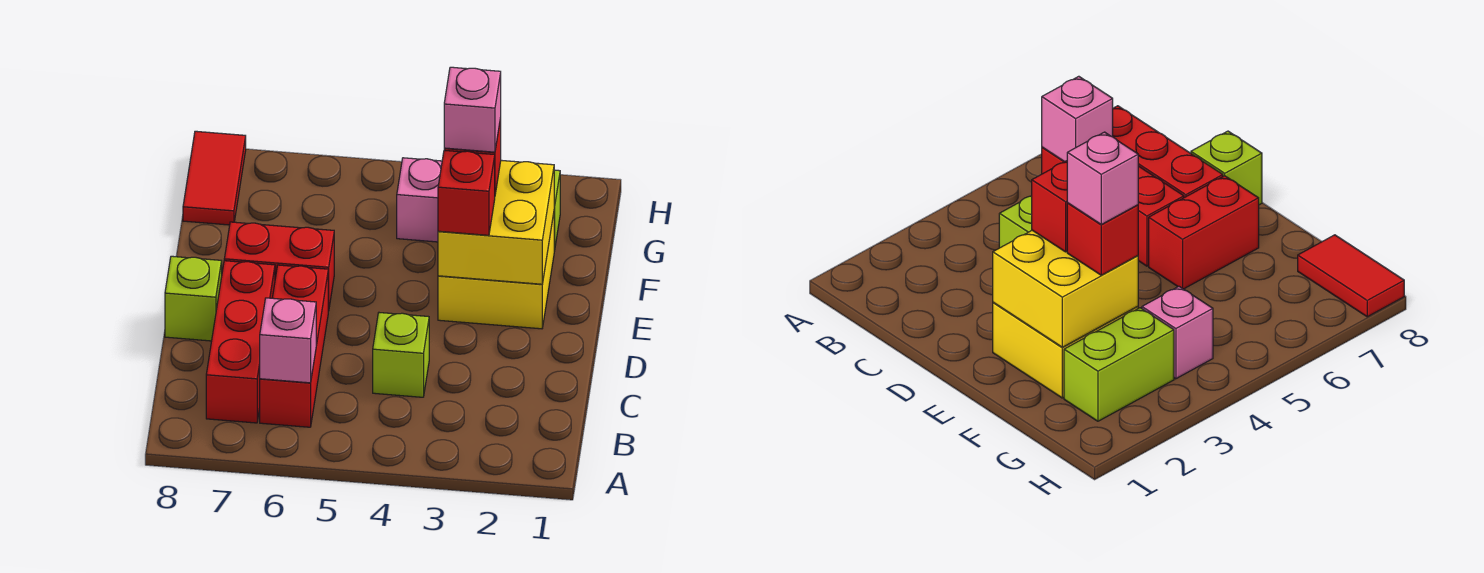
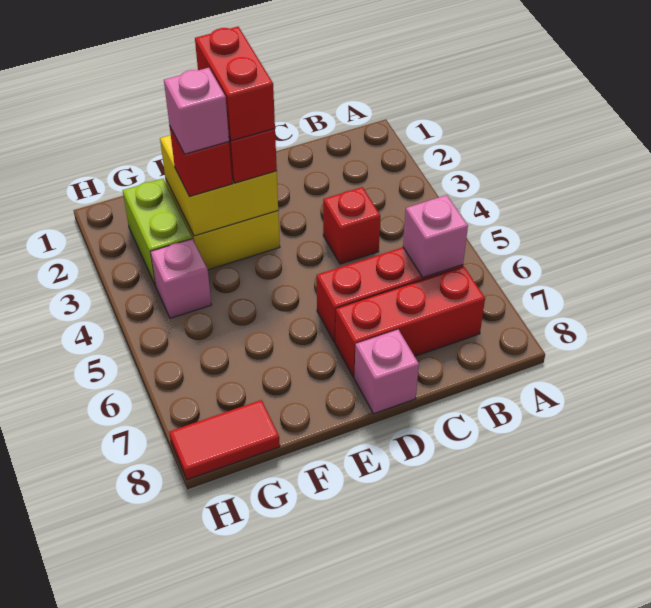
lime 1x1 brick [373,313,429,397] -> red 1x1 brick [323,187,380,264]
lime 1x1 brick [165,256,222,341] -> pink 1x1 brick [354,330,419,414]
red 1x2 brick [224,222,334,311] -> red 1x2 brick moved to [195,27,275,141]

